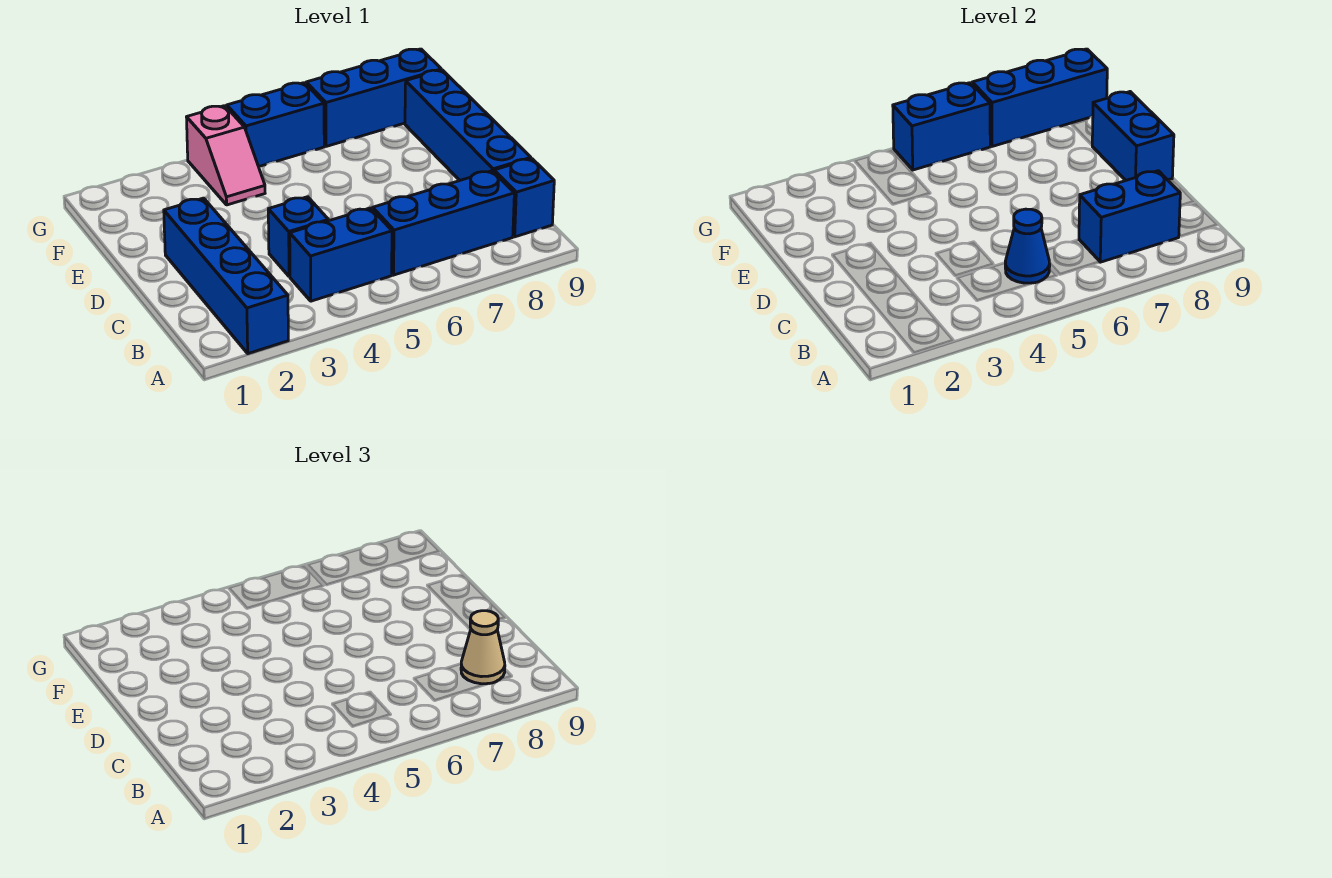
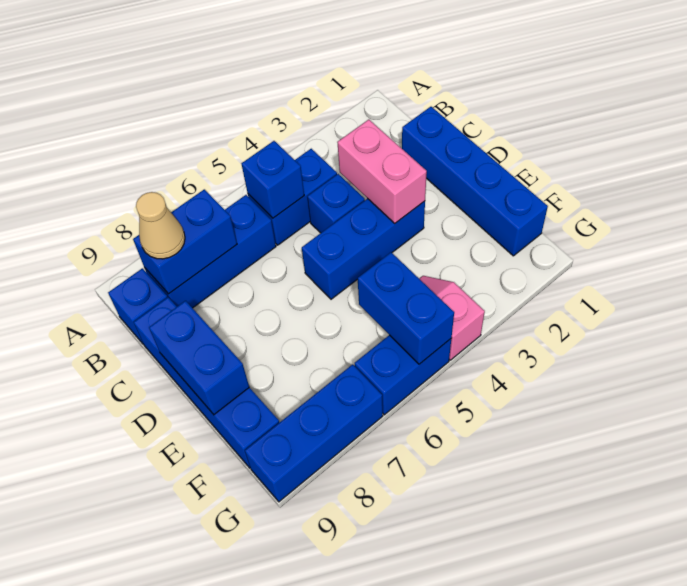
blue 1x4 brick [164,198,288,354] -> blue 1x4 brick moved to [402,107,548,256]
blue 1x1 cone [1005,209,1050,283] -> blue 1x1 brick [241,141,304,218]
none -> pink 1x2 brick [337,120,427,223]
blue 1x2 brick [893,83,990,170] -> blue 1x2 brick turned to [358,252,454,364]
blue 1x3 brick [972,49,1107,146] -> blue 1x3 brick moved to [302,198,425,299]

